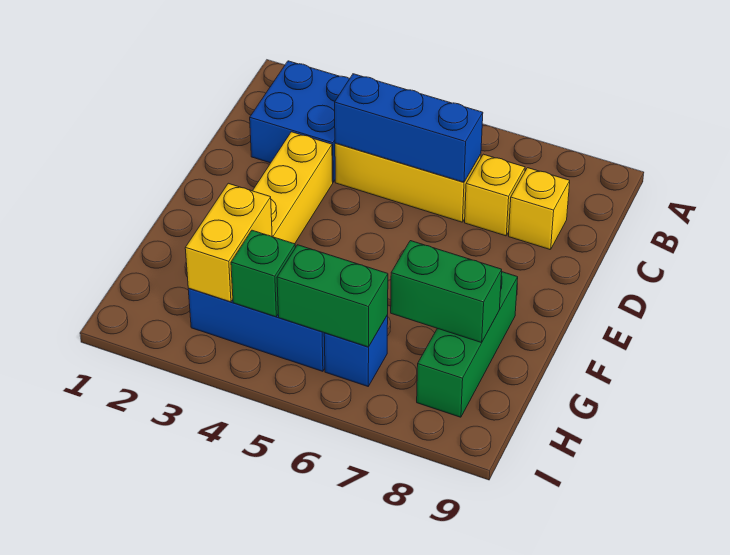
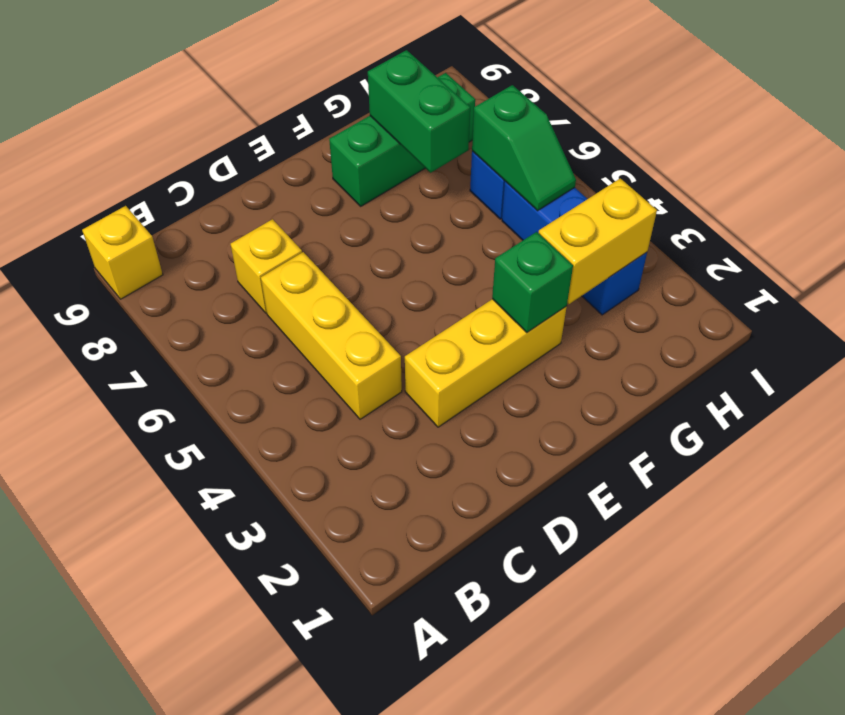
blue 2x2 brick [250,61,349,182] -> none
blue 1x3 brick [335,74,483,182] -> none
yellow 1x1 brick [509,168,570,250] -> yellow 1x1 brick moved to [82,206,163,299]
green 1x1 brick [231,230,295,317] -> green 1x1 brick moved to [492,232,573,332]
green 1x2 brick [277,245,388,347] -> green 1x2 slope [472,85,576,211]

